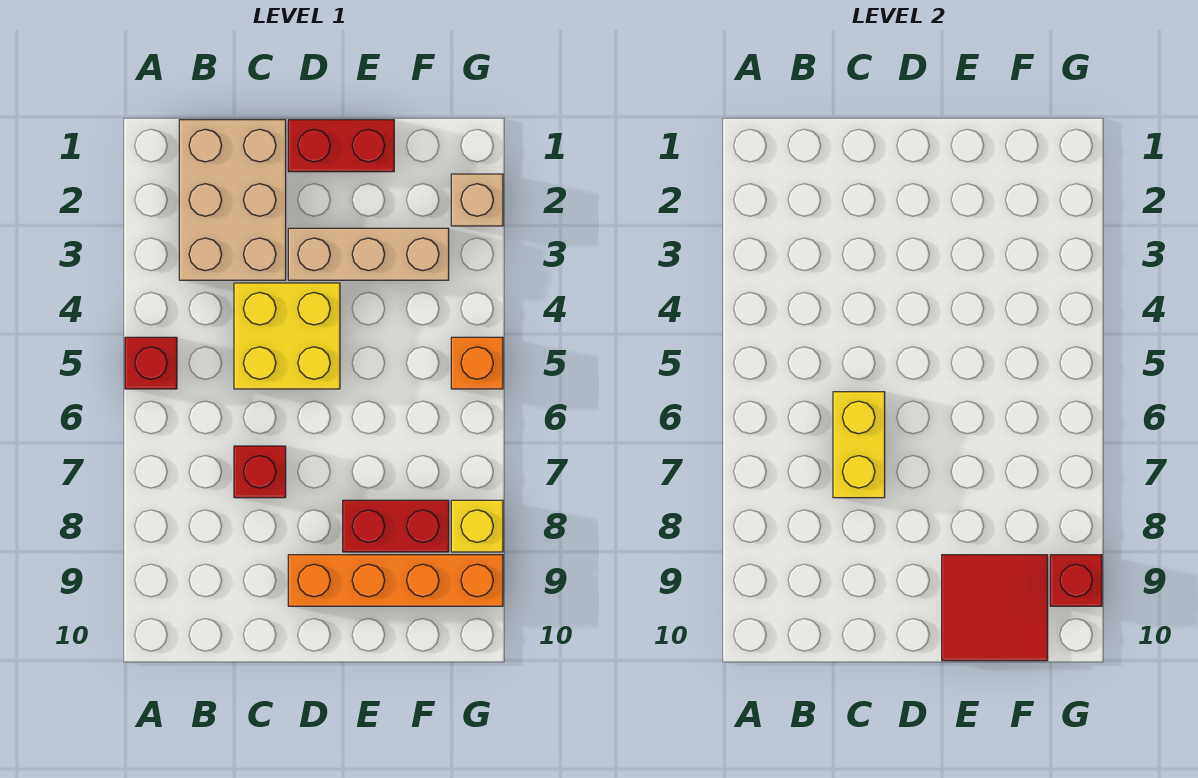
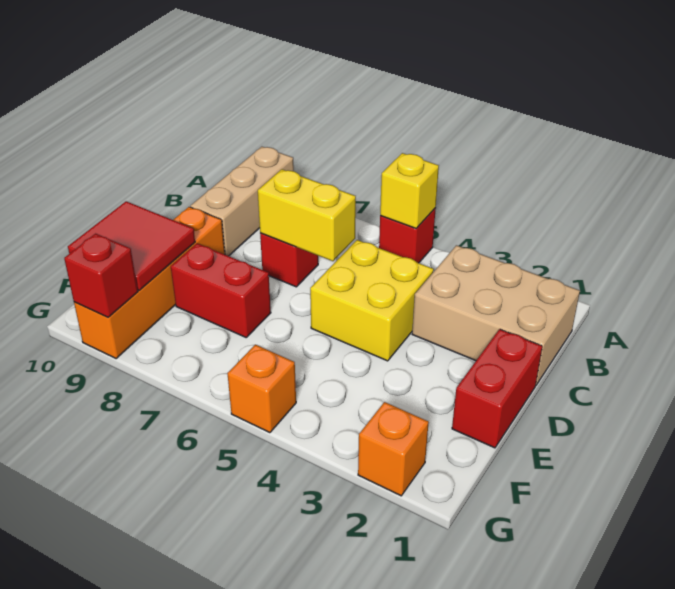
tan 1x3 brick [288,228,449,280] -> tan 1x3 brick moved to [190,147,294,256]
red 1x2 brick [343,500,449,552] -> red 1x2 brick turned to [171,243,271,337]
tan 1x1 brick [451,174,503,226] -> orange 1x1 brick [358,402,429,496]
yellow 1x1 brick [451,500,503,552] -> yellow 1x1 brick moved to [380,153,439,228]

